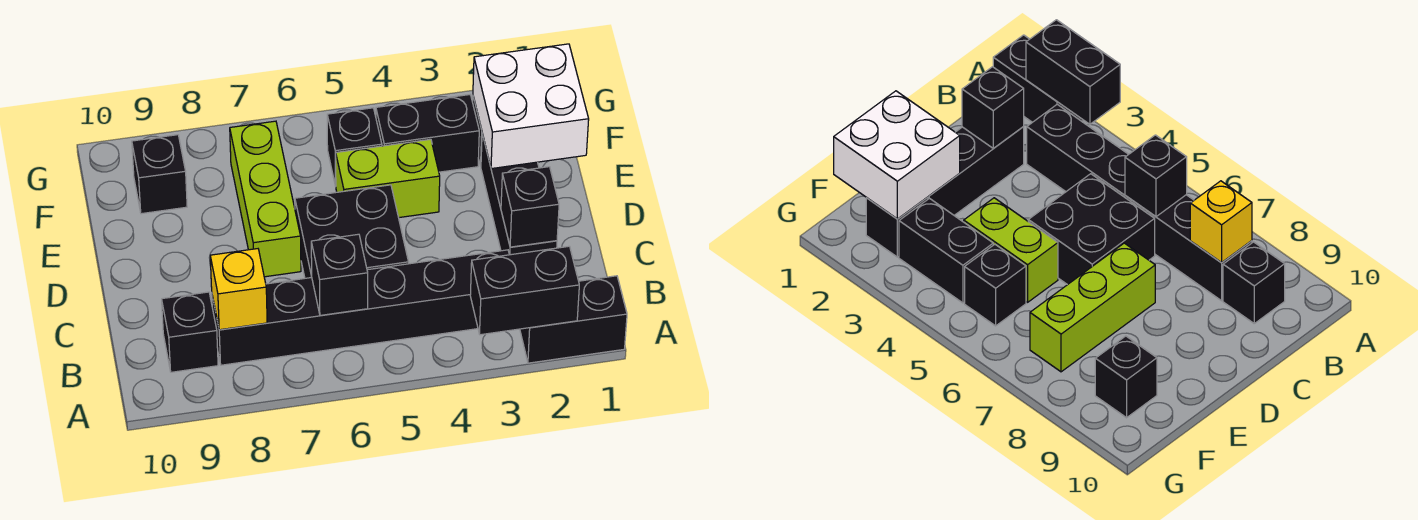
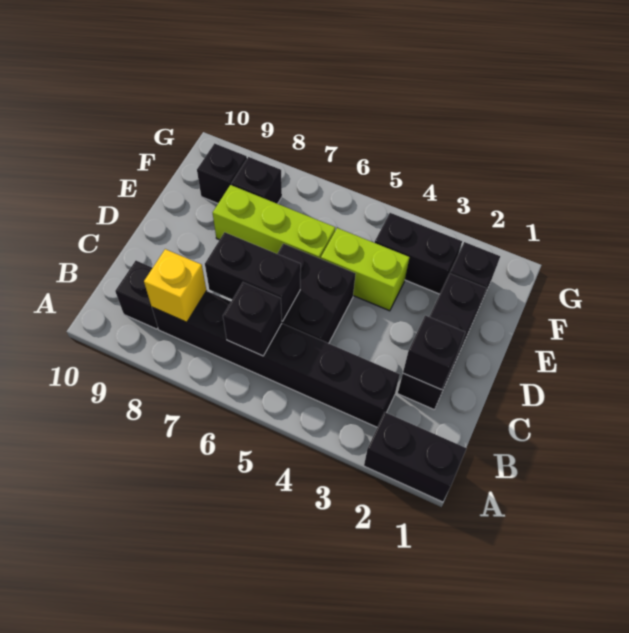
black 1x2 brick [470,246,579,335] -> black 1x2 brick moved to [205,232,301,321]
lime 1x3 brick [230,121,301,277] -> lime 1x3 brick turned to [213,185,335,259]
white 2x2 brick [473,44,589,169] -> none
black 1x1 brick [327,108,382,186] -> black 1x1 brick moved to [231,157,282,204]

